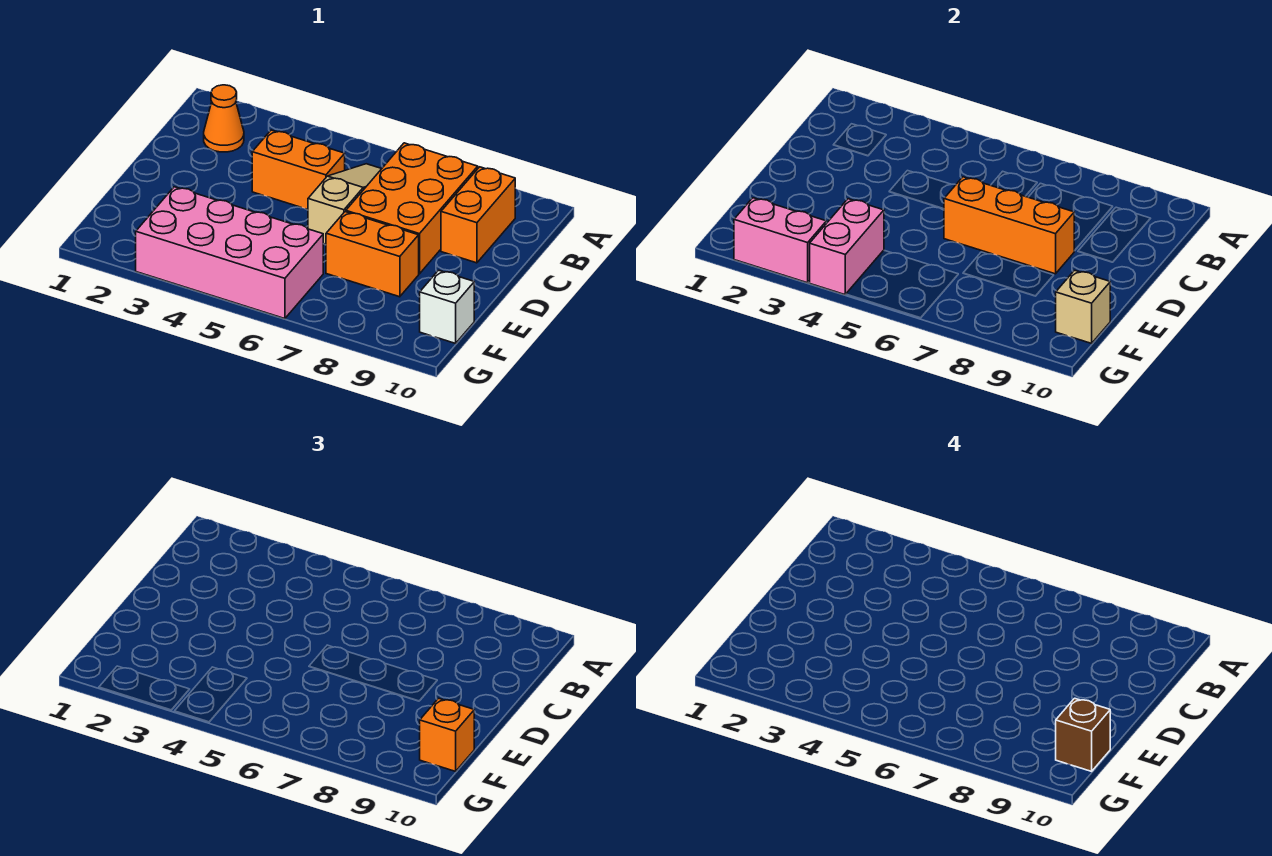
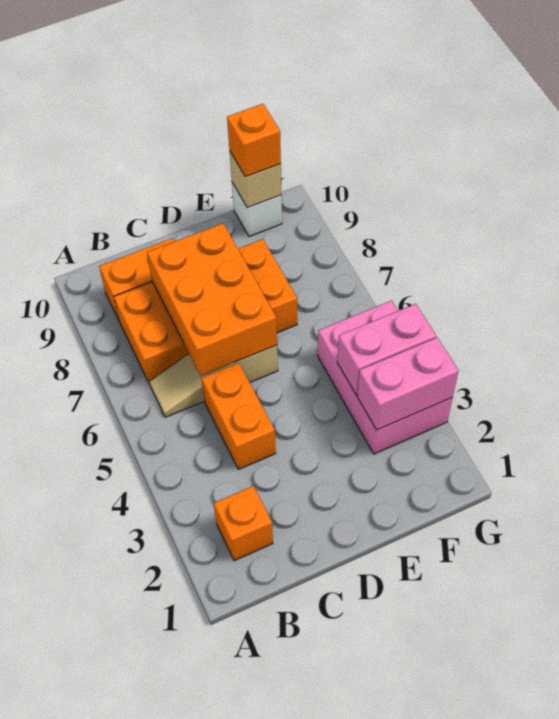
orange 1x1 cone [204,85,244,152] -> orange 1x1 brick [214,486,273,561]
orange 1x3 brick [944,177,1074,274] -> orange 2x3 brick [147,223,277,376]
pink 2x4 brick [136,187,323,319] -> pink 2x3 brick [318,301,453,454]
brown 1x1 brick [1056,698,1110,771] -> none
pink 1x2 brick [734,198,826,283] -> pink 1x2 brick turned to [357,337,459,430]

